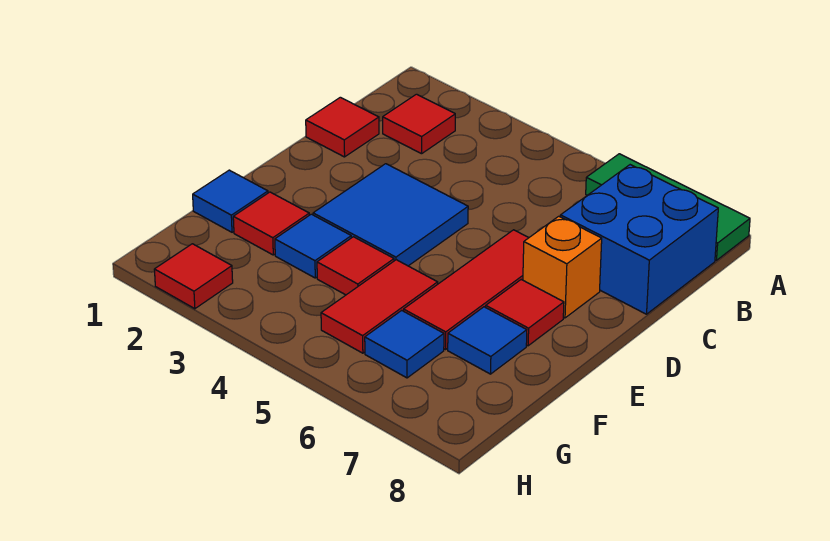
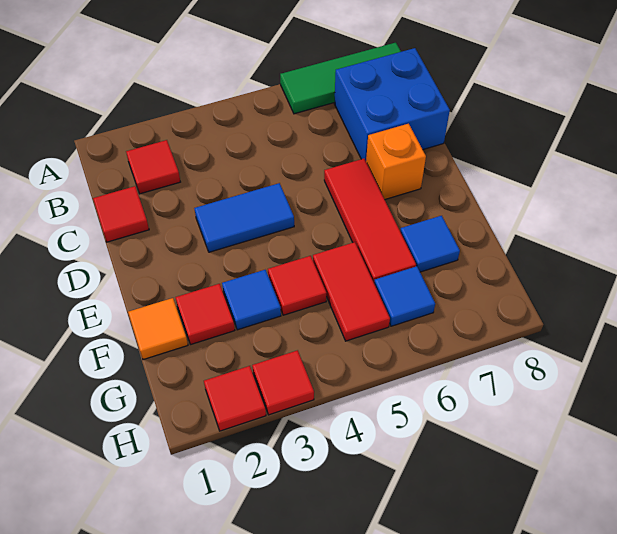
blue 2x2 tile [313,164,468,266] -> blue 1x2 tile [194,183,294,252]
red 1x1 tile [486,280,564,346] -> red 1x1 tile moved to [252,350,314,415]
blue 1x1 tile [193,170,268,232] -> orange 1x1 tile [128,298,188,360]

